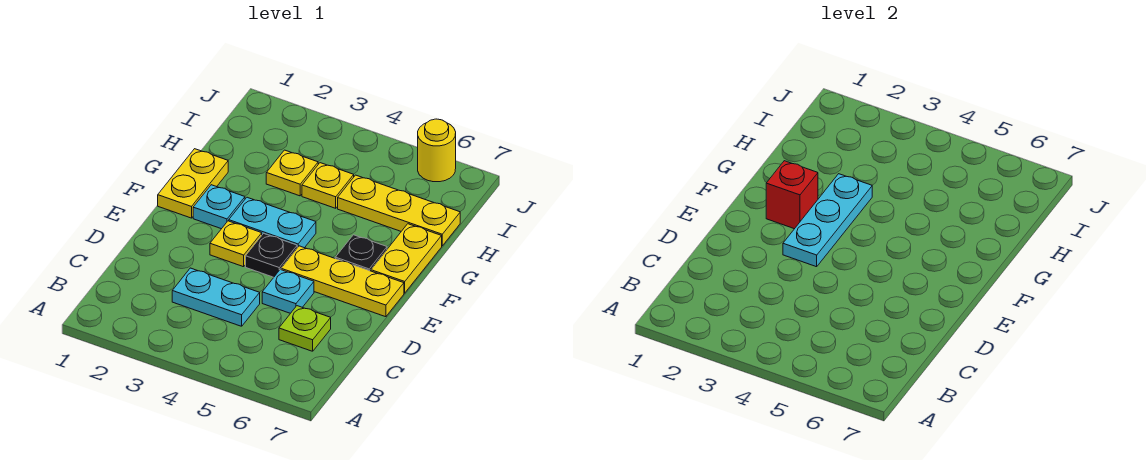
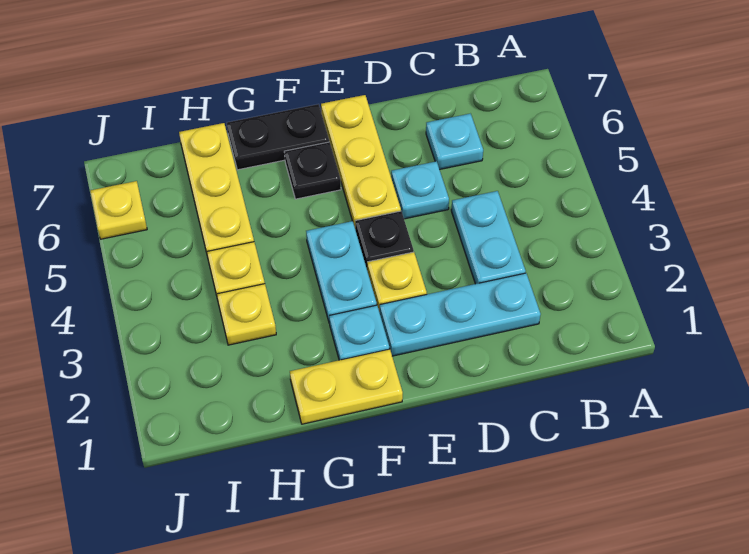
lime 1x1 plate [279,306,331,351] -> cyan 1x1 plate [426,114,483,169]
cyan 1x3 plate [783,174,872,267] -> cyan 1x3 plate moved to [380,273,541,356]
red 1x1 brick [766,161,818,229] -> none
yellow 1x2 plate [371,224,442,293] -> black 1x2 plate [227,104,329,170]
yellow 1x1 round brick [418,119,456,182] -> yellow 1x1 plate [90,181,147,239]

